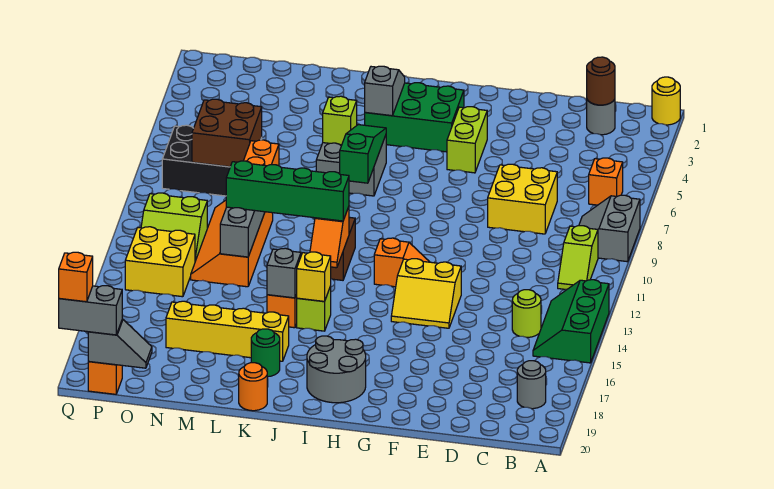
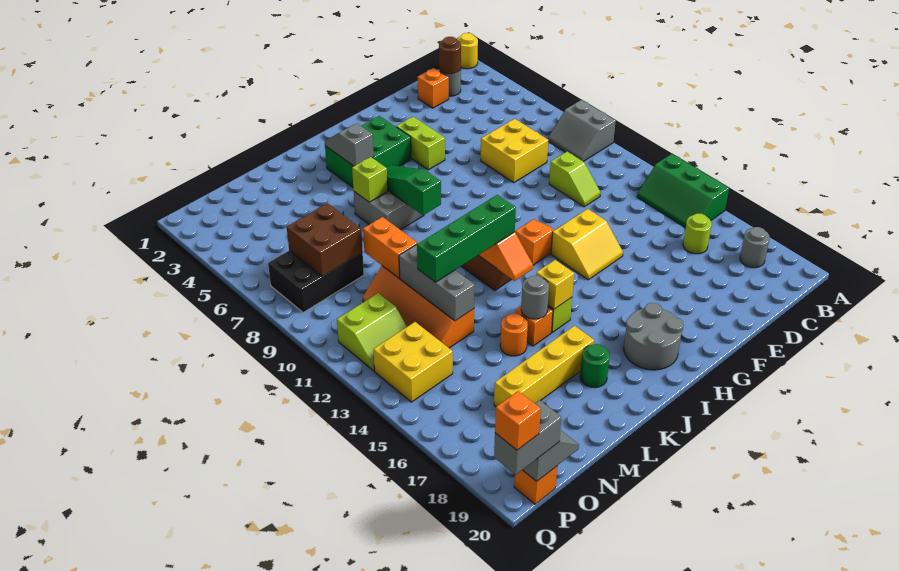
orange 1x1 brick [589,158,623,205] -> orange 1x1 brick moved to [418,68,449,108]
lime 1x2 slope [558,226,598,289] -> lime 1x2 slope moved to [549,152,601,207]
lime 1x1 round brick [512,290,541,337] -> lime 1x1 round brick moved to [683,213,712,254]
grey 1x1 brick [267,248,301,298] -> grey 1x1 round brick [521,276,549,319]
orange 1x1 round brick [239,363,267,411] -> orange 1x1 round brick moved to [500,313,528,356]

